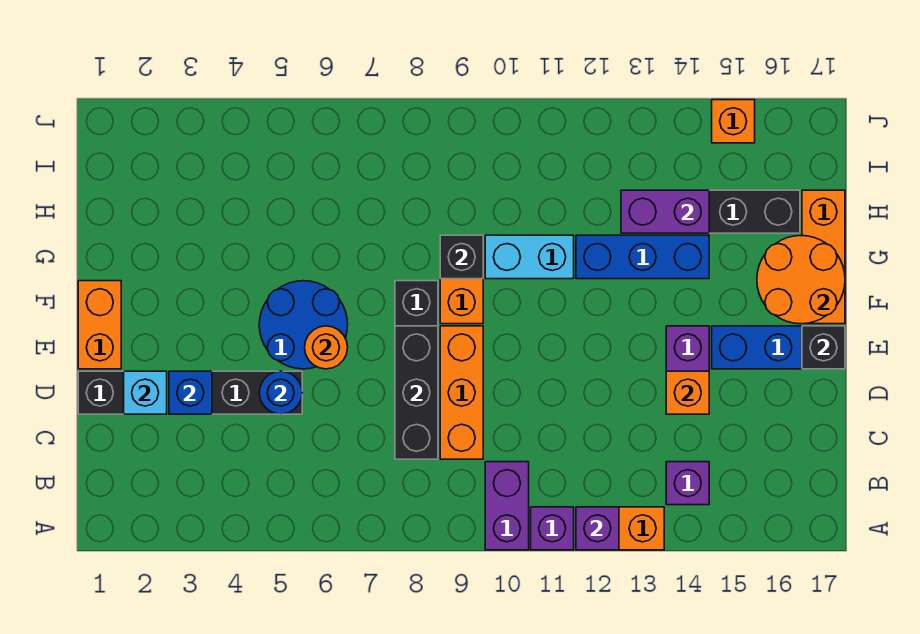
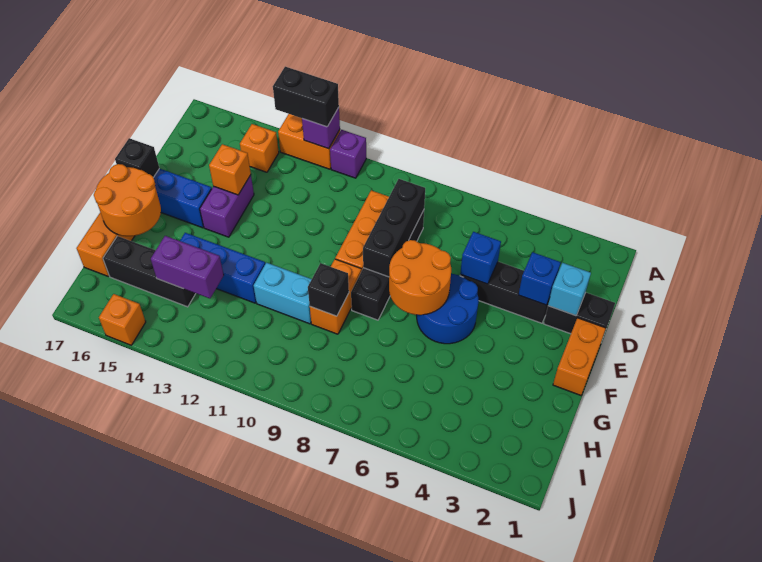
purple 1x2 brick [485,462,529,550] -> none
none -> black 1x2 brick [273,67,339,127]
purple 1x1 brick [666,462,709,505] -> orange 1x1 brick [240,124,279,172]
blue 1x1 round brick [259,371,302,414] -> blue 1x1 brick [460,232,501,284]
orange 1x1 round brick [305,326,348,369] -> orange 2x2 round brick [389,240,451,315]

